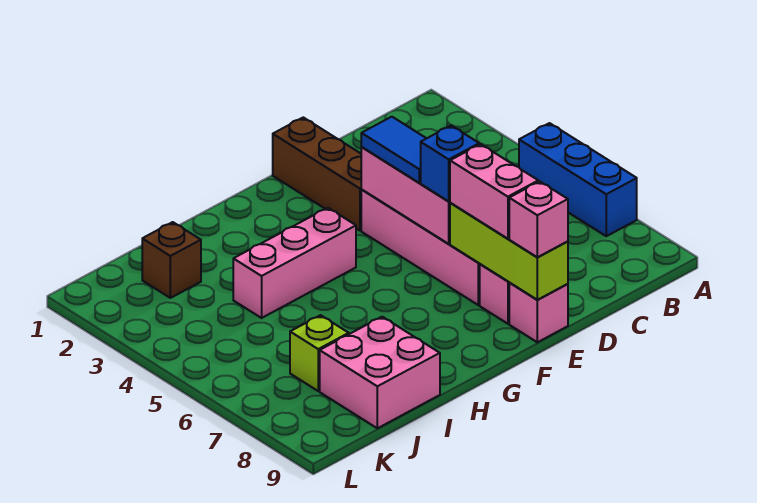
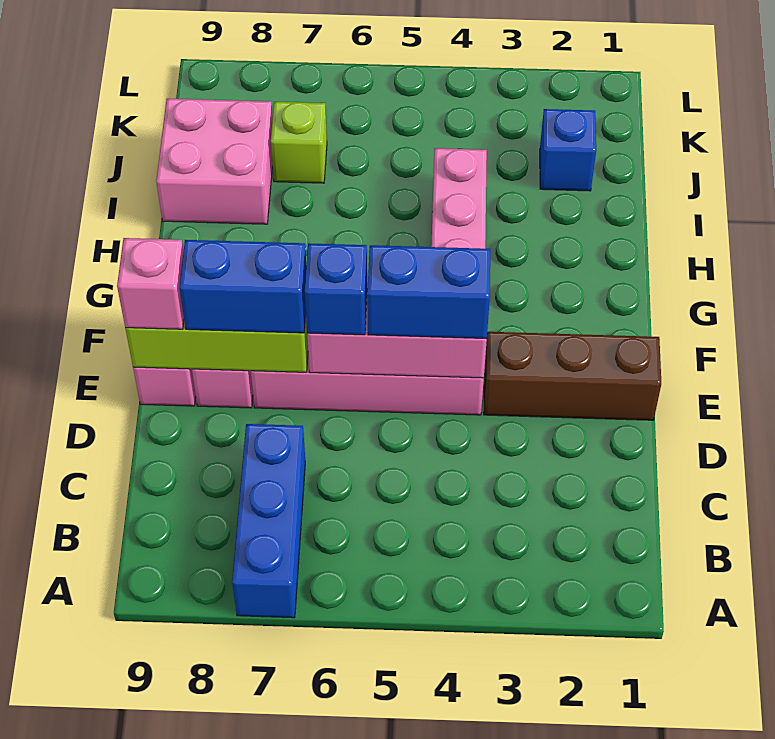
blue 1x3 brick [519,123,637,236] -> blue 1x3 brick turned to [232,424,305,618]
blue 1x2 tile [361,117,426,183] -> blue 1x2 brick [367,245,490,339]
pink 1x2 brick [450,144,538,239] -> blue 1x2 brick [180,240,306,333]
brown 1x1 brick [142,222,201,298] -> blue 1x1 brick [540,109,596,191]

